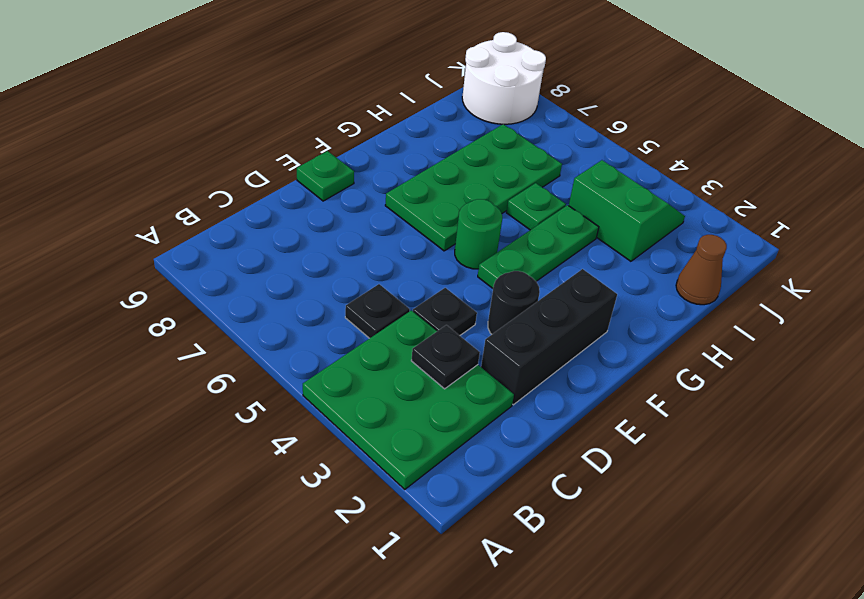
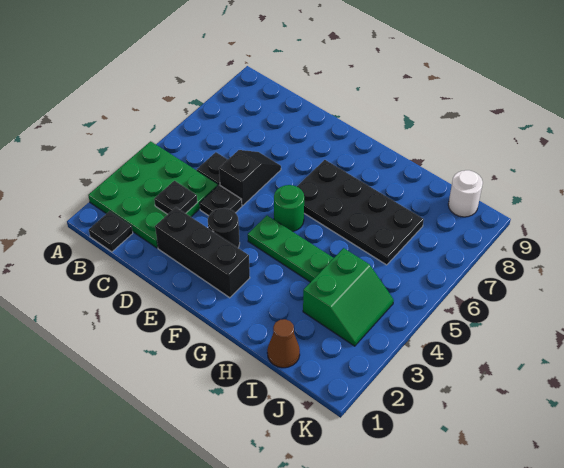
none -> black 1x1 plate [89,211,133,252]
none -> black 1x2 slope [219,150,281,206]
green 1x1 plate [297,151,354,201] -> none
green 2x4 plate [385,124,562,251] -> black 2x4 plate [297,160,424,265]
green 1x1 plate [506,183,566,230] -> none
white 2x2 round brick [462,32,546,124] -> white 1x1 round brick [448,170,483,217]

